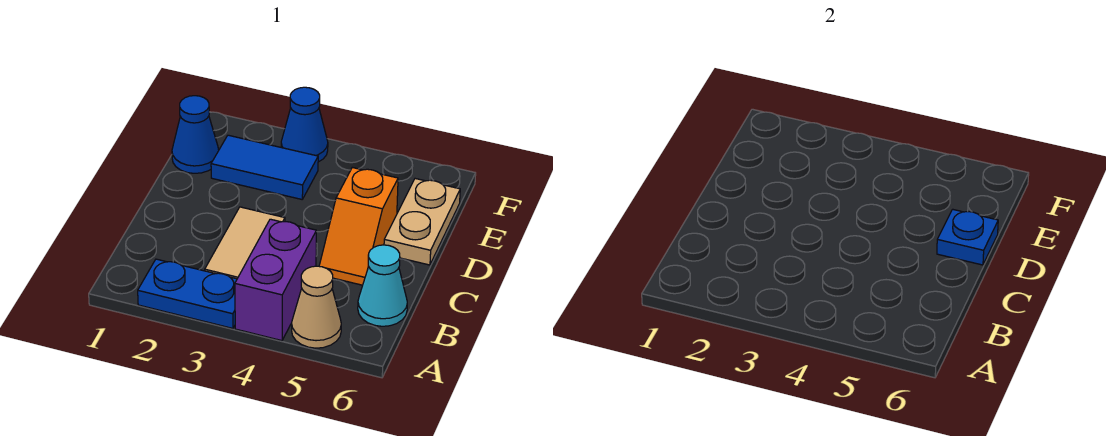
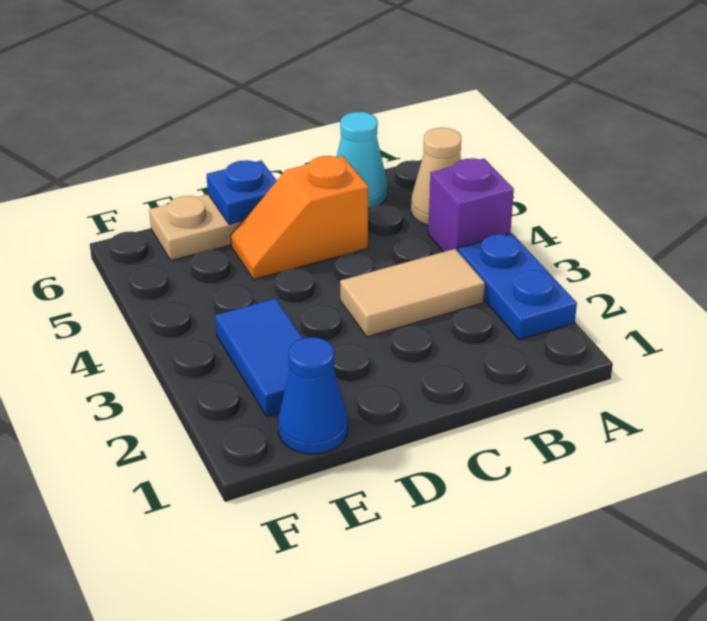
purple 1x2 brick [235,219,316,341] -> purple 1x1 brick [428,158,514,252]
orange 1x2 slope [319,167,398,285] -> orange 1x2 slope turned to [231,156,368,279]
blue 1x1 cone [281,87,328,162] -> none

